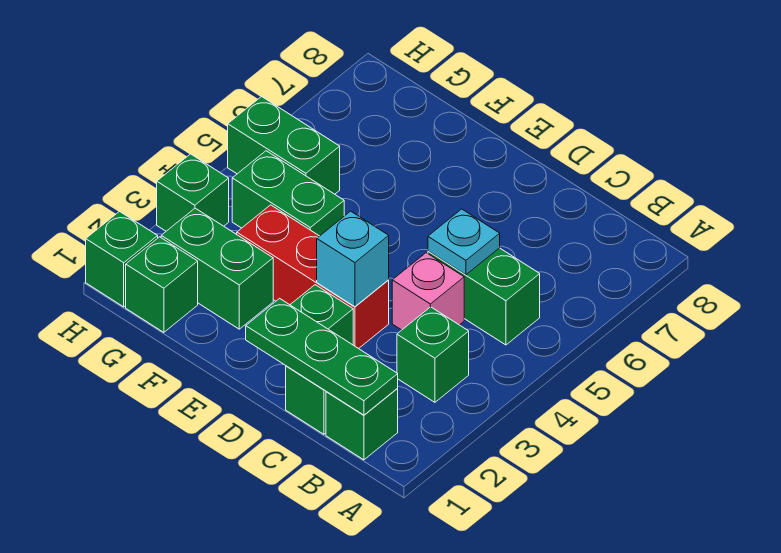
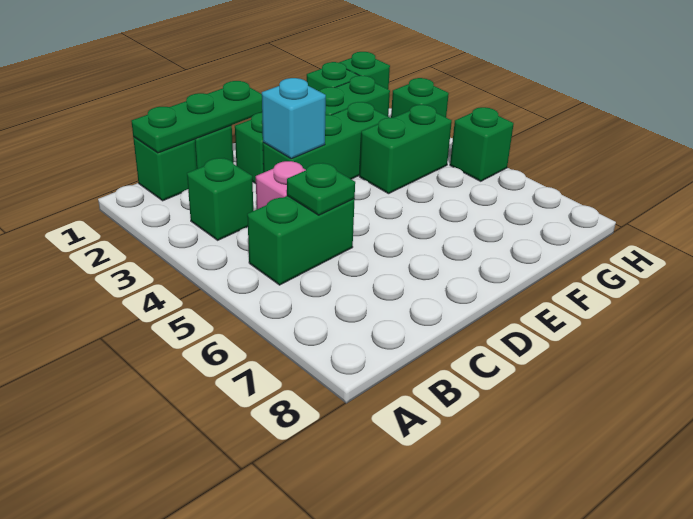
cyan 1x1 plate [428,209,500,275] -> green 1x1 plate [287,163,355,215]
red 1x3 brick [237,205,389,349] -> green 1x3 brick [263,102,389,179]
green 1x2 brick [228,97,340,194] -> green 1x1 brick [450,107,514,181]

